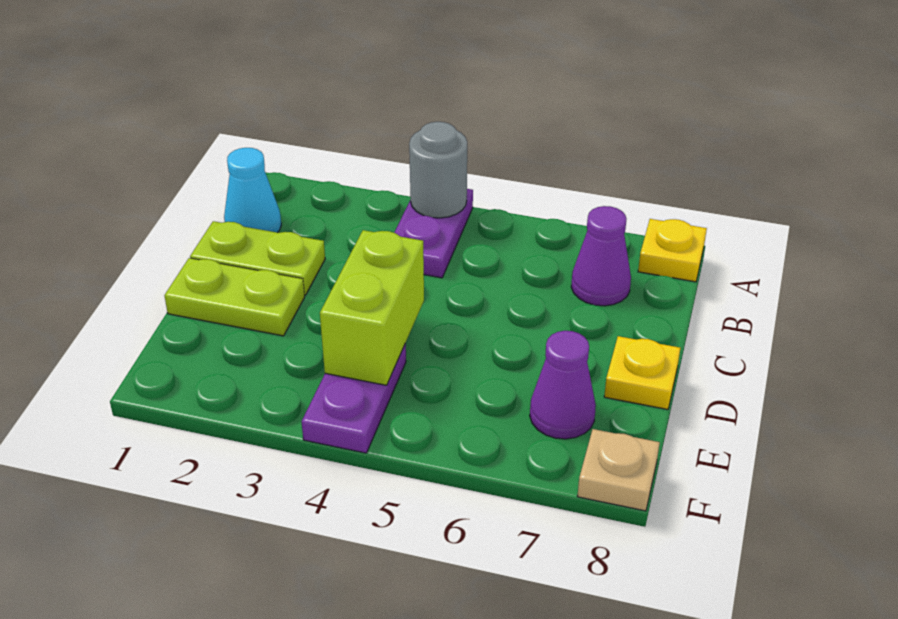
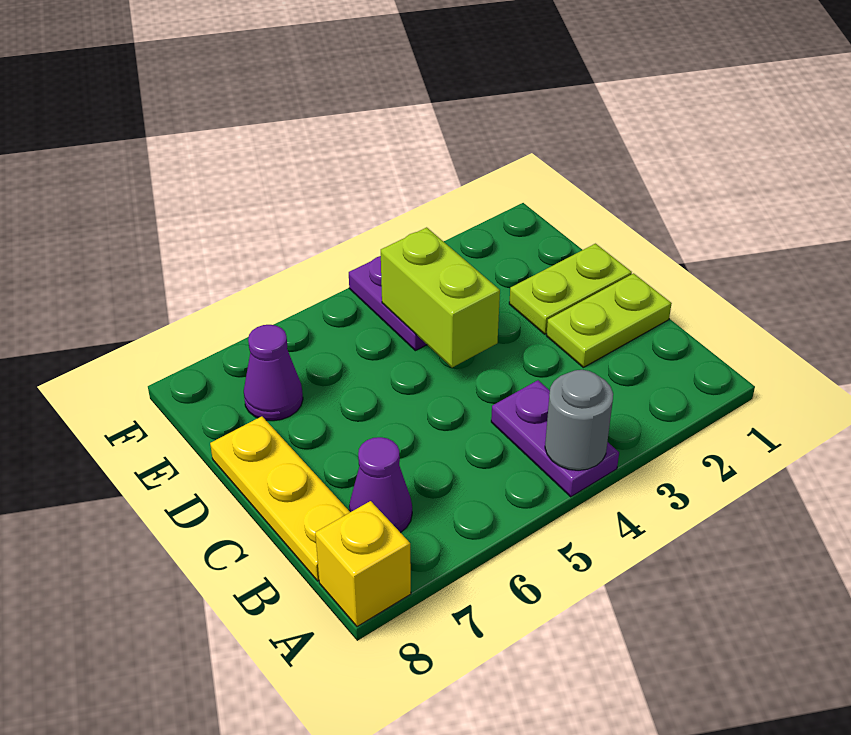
yellow 1x1 plate [638,219,707,282] -> yellow 1x1 brick [315,501,411,627]
cyan 1x1 cone [224,148,281,233] -> none
yellow 1x1 plate [604,336,680,409] -> yellow 1x3 plate [210,416,350,581]
tan 1x1 plate [577,429,660,511] -> none

